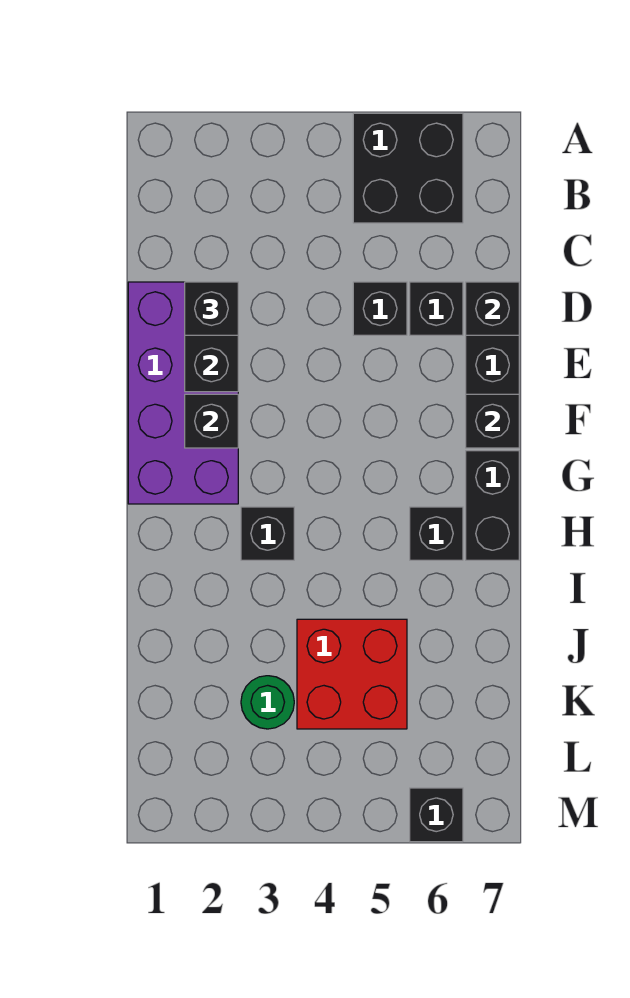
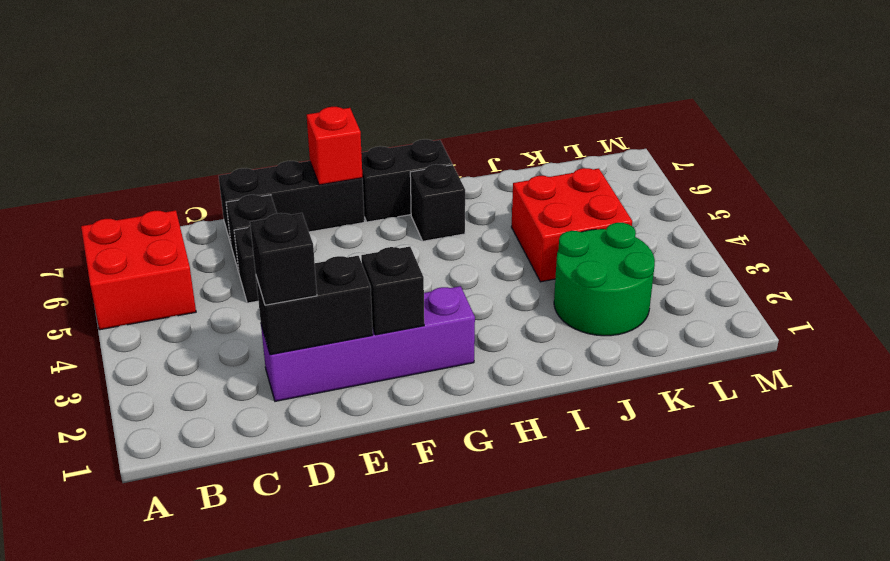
black 2x2 brick [353,113,463,223] -> red 2x2 brick [81,210,196,330]
purple 2x4 brick [128,282,238,504] -> purple 1x4 brick [261,286,475,401]
black 1x1 brick [466,282,519,335] -> none
black 1x1 brick [466,394,519,448] -> red 1x1 brick [307,107,363,185]
black 1x1 brick [241,507,294,560] -> none
green 1x1 round brick [241,676,294,729] -> green 2x2 round brick [554,223,655,336]
black 1x1 brick [410,788,463,842] -> none

